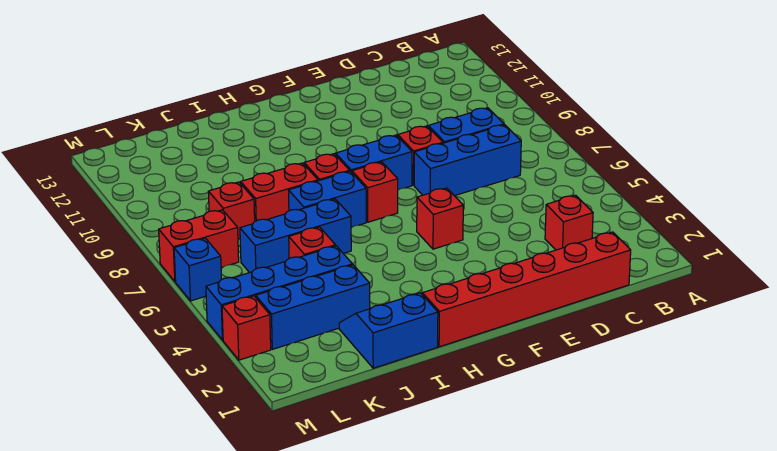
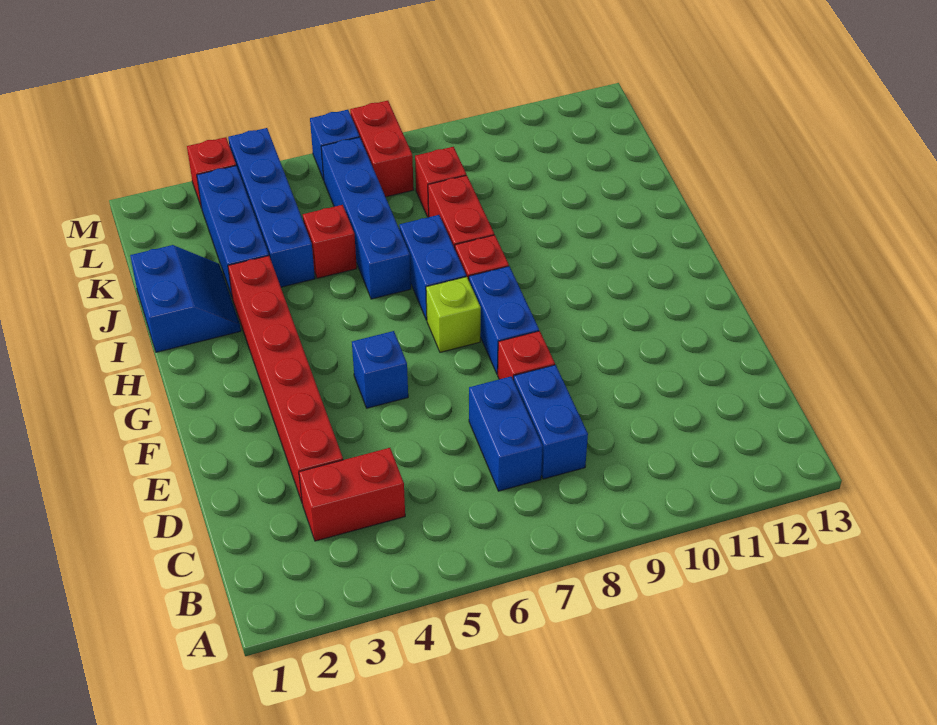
red 1x6 brick [422,232,631,347] -> red 1x6 brick moved to [228,256,343,502]
red 1x1 brick [545,195,593,250] -> red 1x2 brick [299,448,405,541]
blue 1x3 brick [414,125,521,196] -> blue 1x2 brick [469,376,543,491]
red 1x1 brick [417,188,463,249] -> blue 1x1 brick [352,331,408,408]
red 1x1 brick [352,162,398,222] -> lime 1x1 brick [426,277,481,352]
blue 1x3 brick [240,199,351,273] -> blue 1x4 brick [321,137,411,299]

